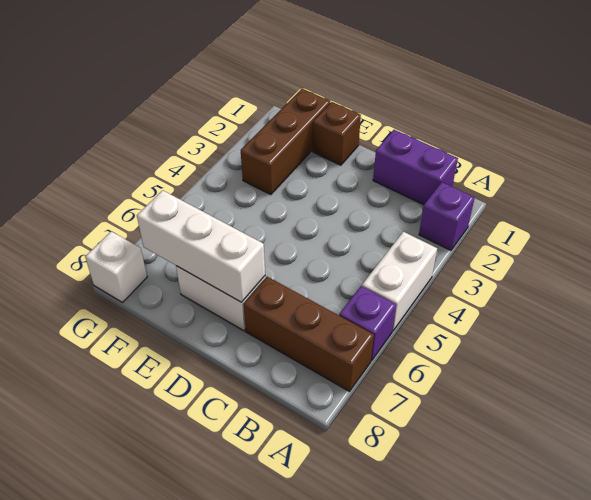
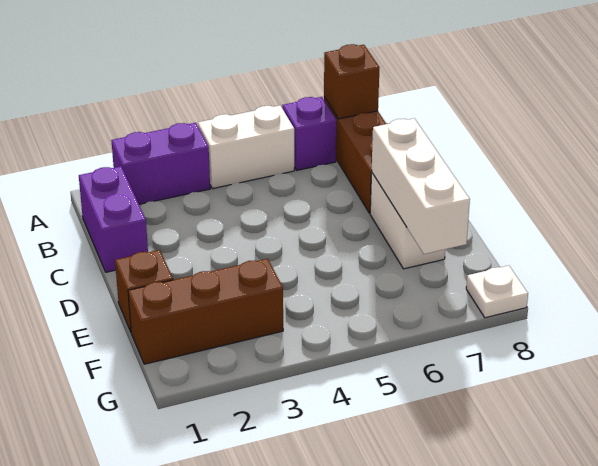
purple 1x1 brick [419,182,475,250] -> purple 1x2 brick [111,123,210,204]
none -> brown 1x1 brick [324,44,380,119]
white 1x1 brick [85,231,147,302] -> white 1x1 plate [466,265,528,318]

